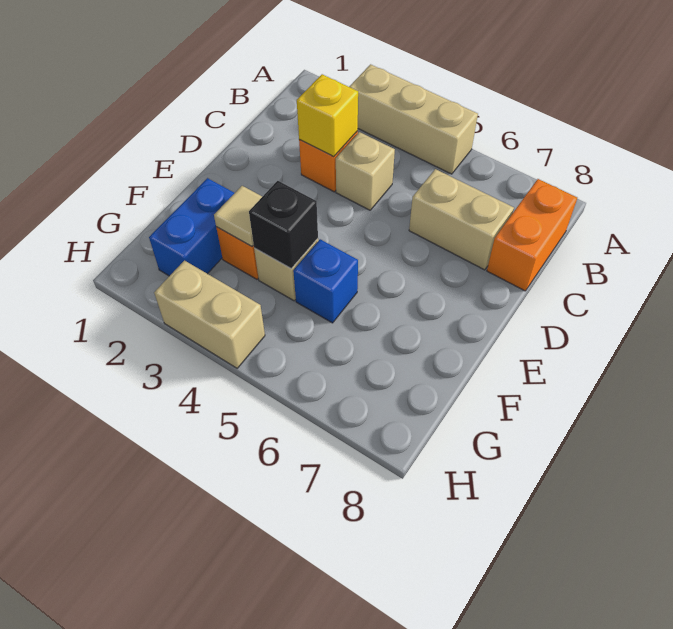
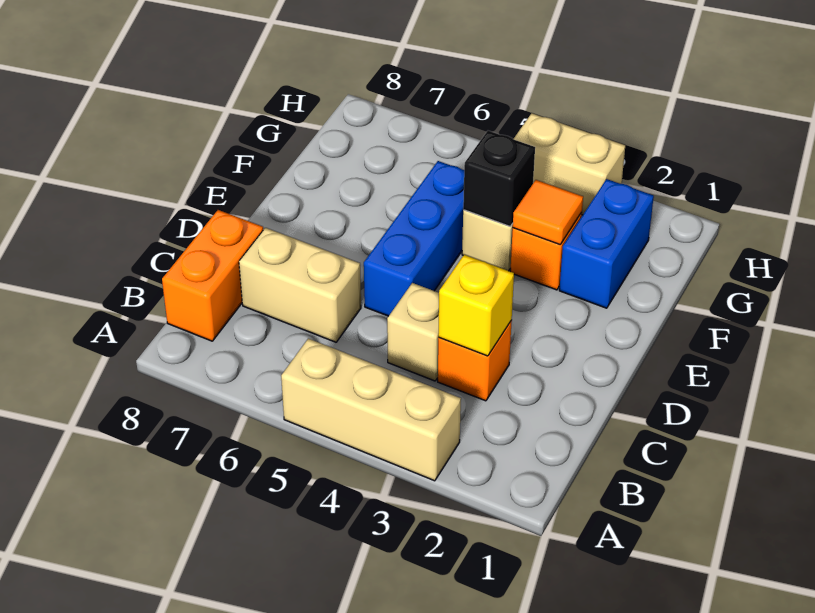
tan 1x1 tile [214,186,262,246] -> orange 1x1 tile [513,180,583,244]
blue 1x1 brick [293,239,358,323] -> blue 1x3 brick [364,161,464,316]

